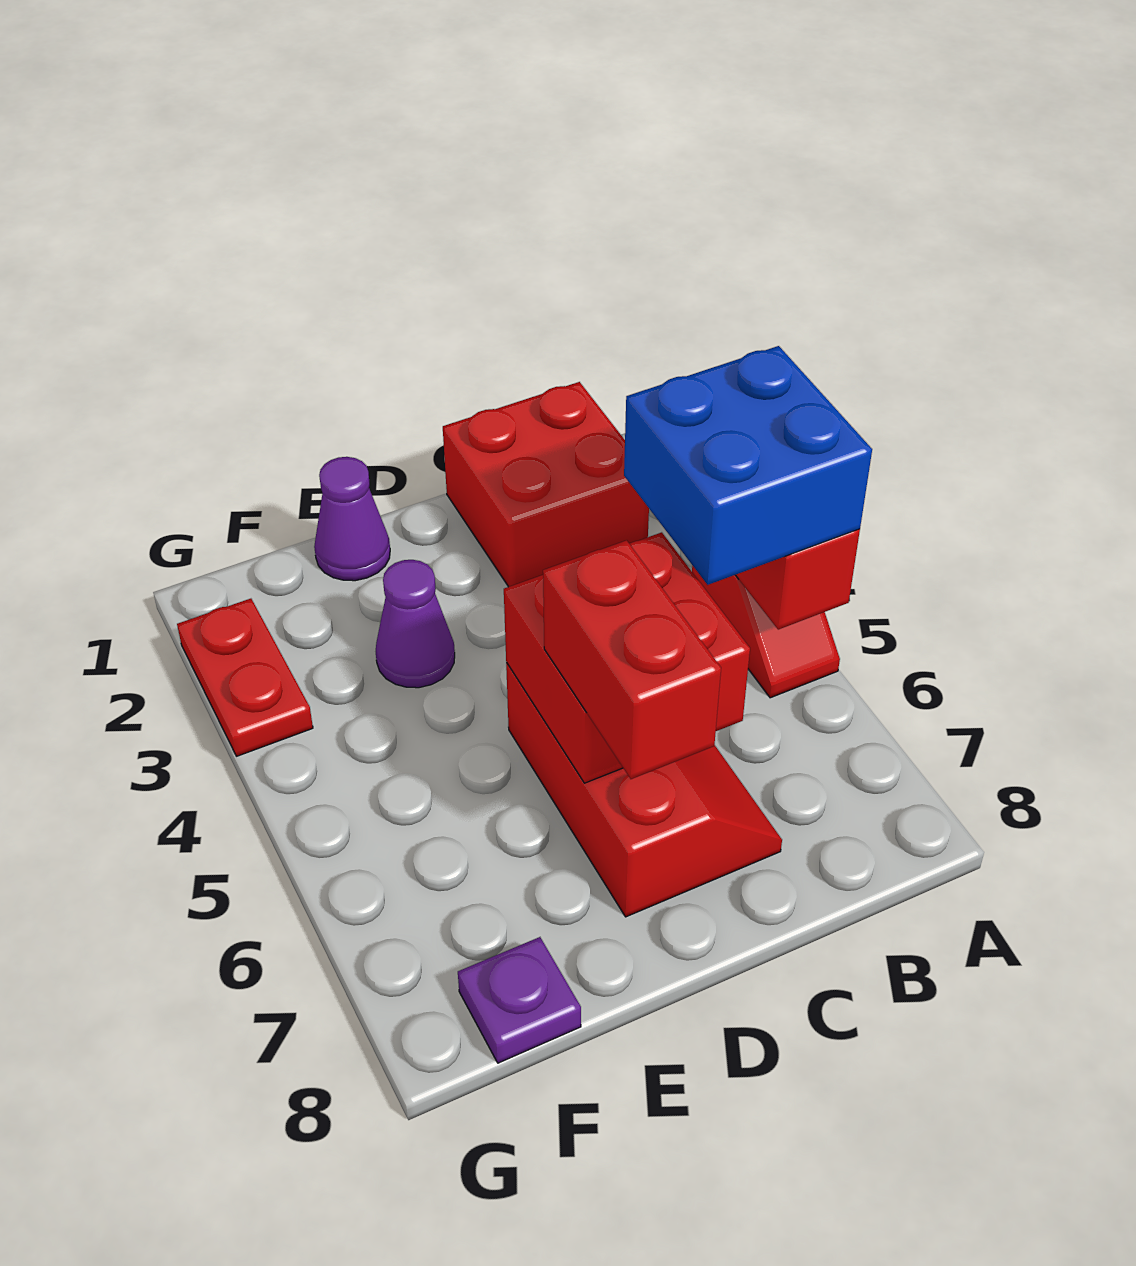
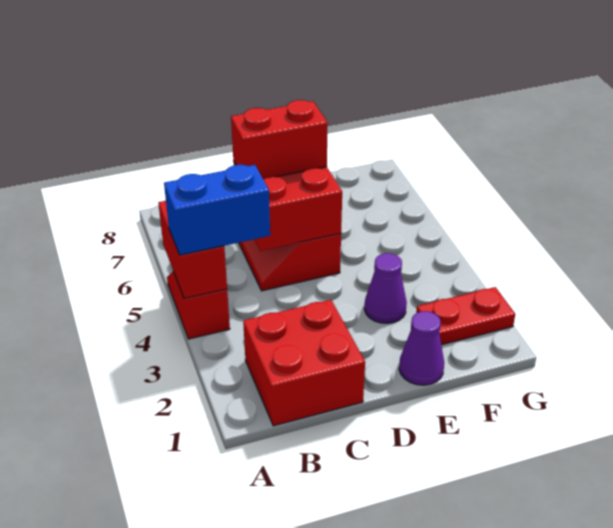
blue 2x2 brick [624,346,872,585] -> blue 1x2 brick [164,165,270,255]
red 1x2 brick [543,540,721,779] -> red 1x2 brick turned to [231,100,328,179]
purple 1x1 plate [458,937,581,1063] -> none
red 1x2 plate [177,599,313,756] -> red 1x2 plate turned to [416,287,515,345]

